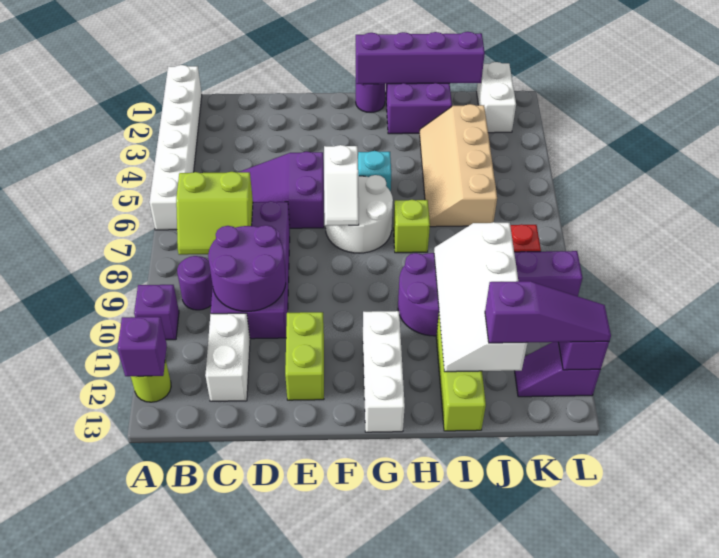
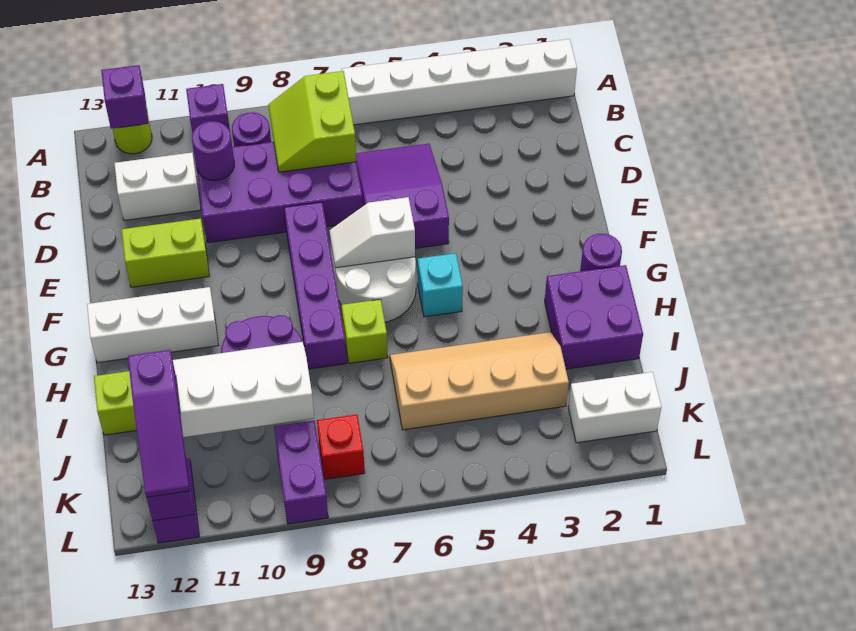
purple 2x2 round brick [208,225,286,311] -> purple 1x1 round brick [192,121,234,180]
purple 1x4 brick [356,32,485,84] -> purple 1x4 brick moved to [284,202,347,369]

